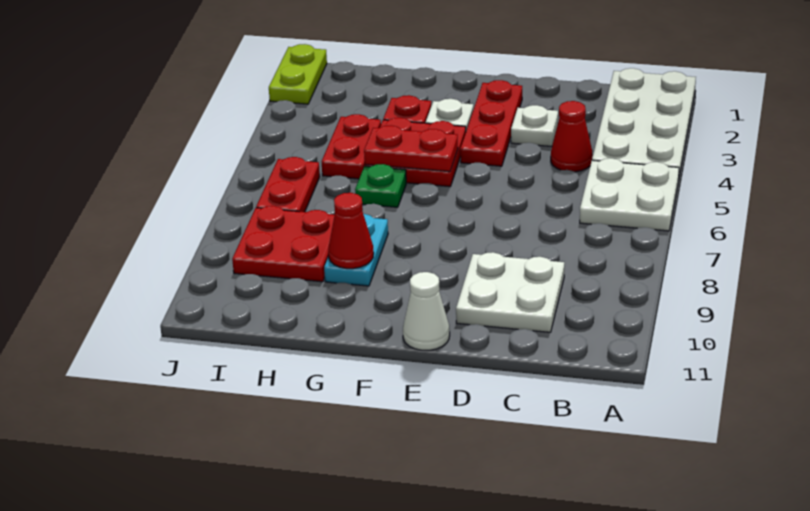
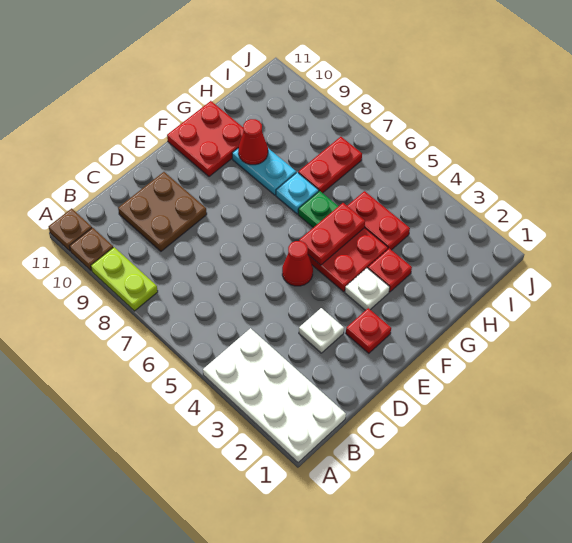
white 2x2 plate [580,158,679,231] -> none
none -> brown 1x1 plate [70,228,113,271]
none -> brown 1x1 plate [49,208,92,251]
red 1x1 cone [551,101,593,172] -> red 1x1 cone moved to [282,241,313,286]
white 2x2 plate [456,252,564,332] -> brown 2x2 plate [118,172,207,251]
red 1x3 plate [460,80,522,166] -> red 1x1 plate [346,308,391,353]
white 1x1 cone [403,272,450,350] -> none
none -> cyan 1x1 plate [276,172,319,214]
red 2x2 plate [232,206,335,282] -> red 2x2 plate moved to [167,101,243,177]
red 1x2 plate [256,157,320,212] -> red 1x2 plate turned to [298,137,362,193]
lime 1x2 plate [269,44,327,104] -> lime 1x2 plate moved to [91,247,158,311]

